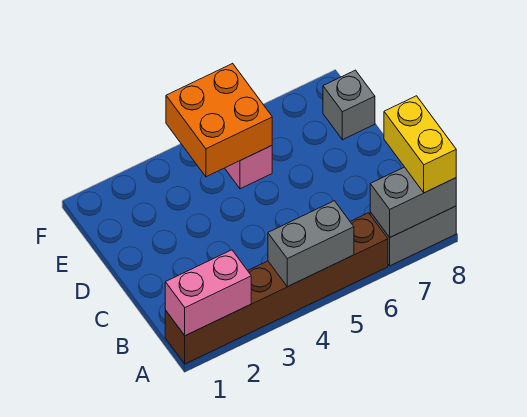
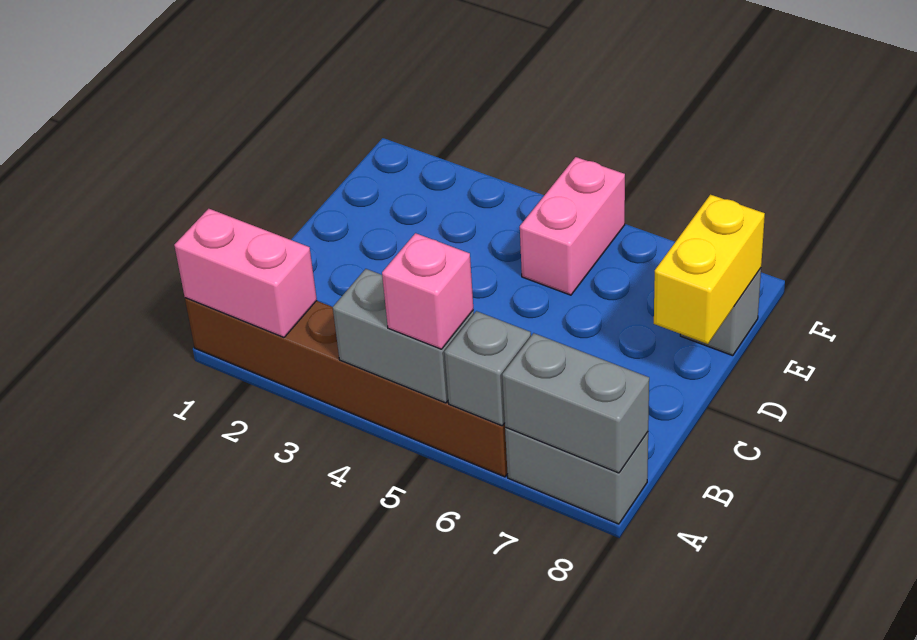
none -> pink 1x1 brick [382,233,474,349]
none -> grey 1x1 brick [444,311,531,426]
yellow 1x2 brick [384,96,456,193] -> yellow 1x2 brick moved to [654,195,765,344]
orange 2x2 brick [166,63,272,177] -> none

